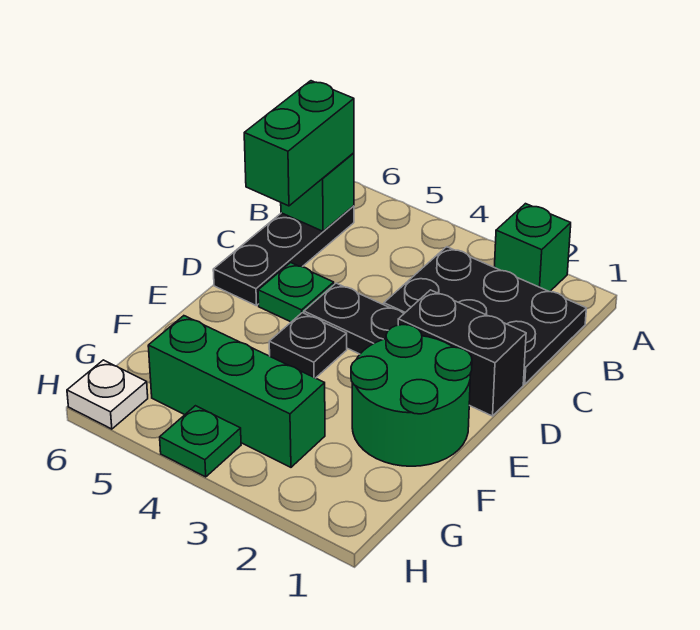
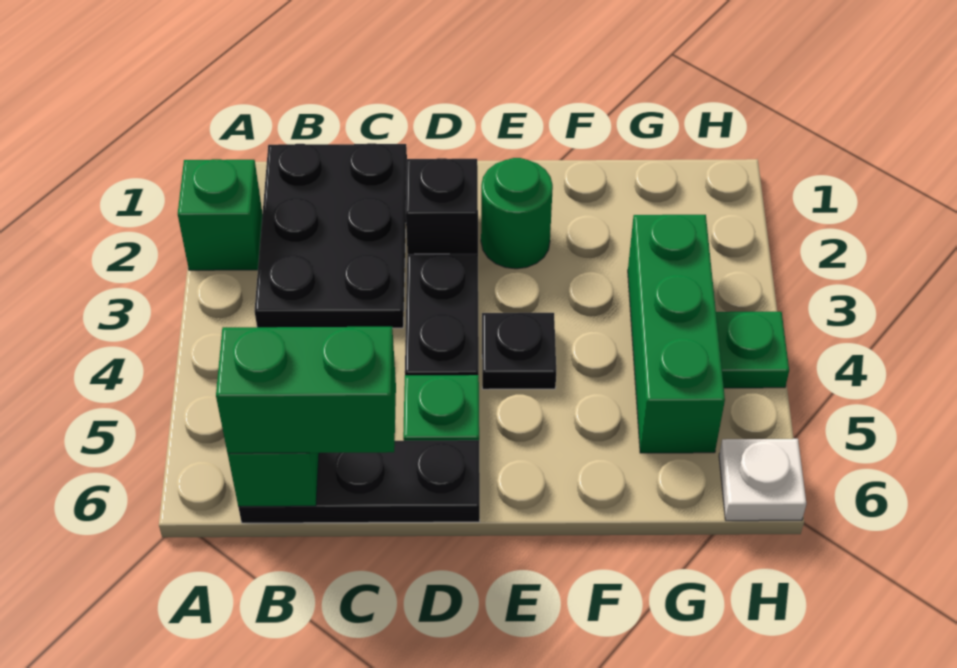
black 1x2 brick [398,290,526,416] -> black 1x1 brick [406,158,478,254]
green 2x2 round brick [351,325,472,466] -> green 1x1 round brick [481,158,553,269]

